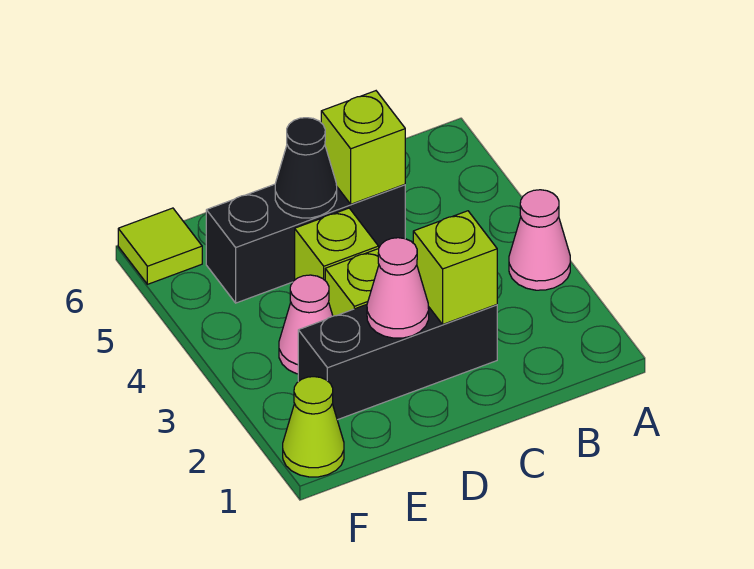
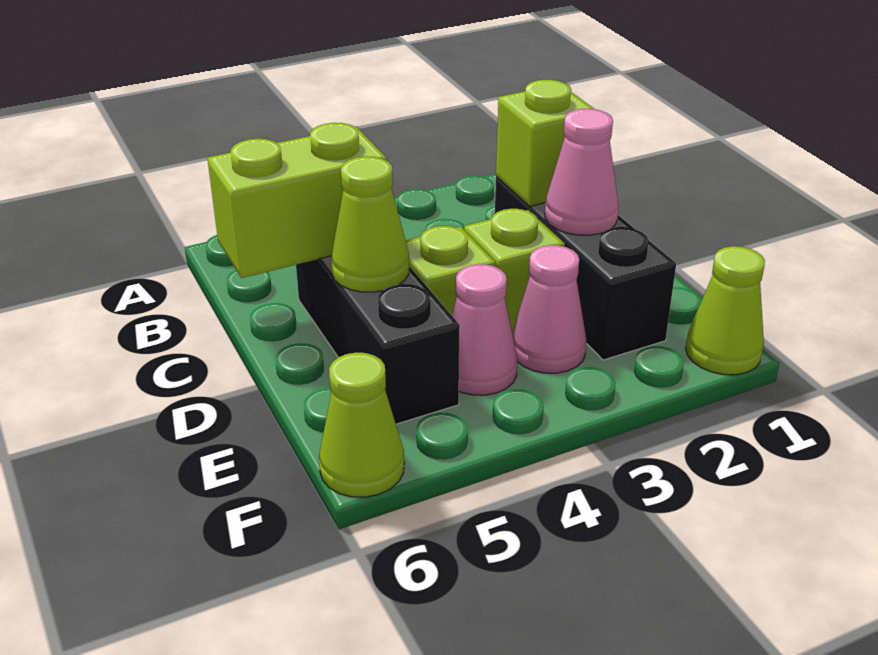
pink 1x1 cone [509,190,570,290] -> pink 1x1 cone moved to [452,264,517,395]
lime 1x1 brick [321,91,405,204] -> lime 1x2 brick [207,123,387,278]
black 1x1 cone [275,118,337,218] -> lime 1x1 cone [331,156,409,292]
lime 1x1 tile [118,208,202,284] -> lime 1x1 cone [319,353,404,497]

